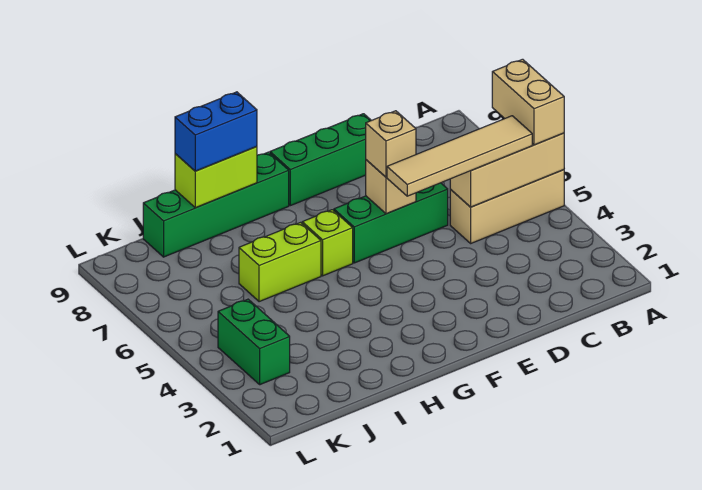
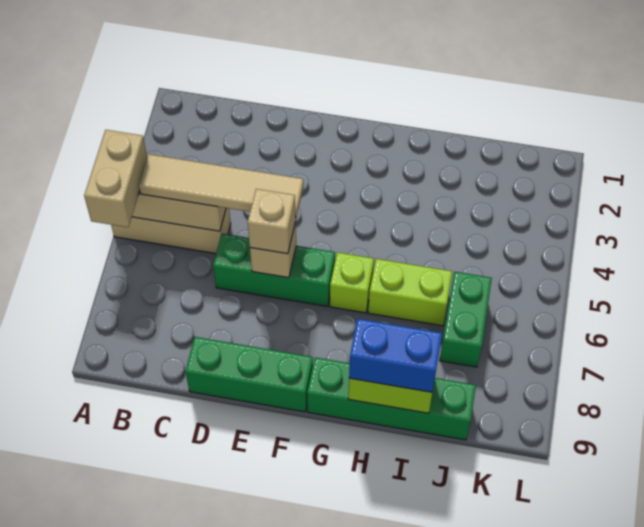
green 1x2 brick [218,299,290,385] -> green 1x2 brick moved to [440,272,492,367]

